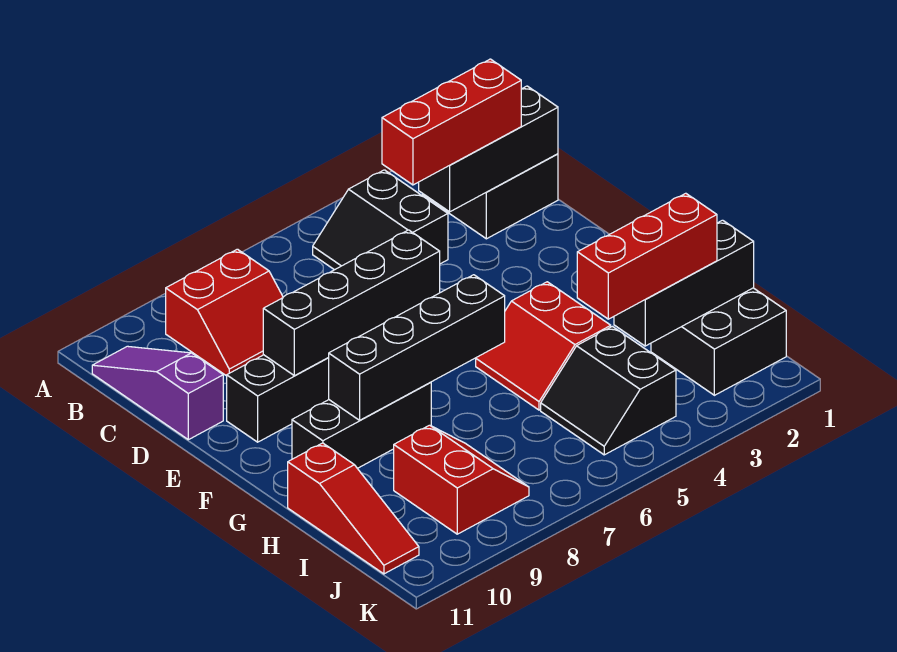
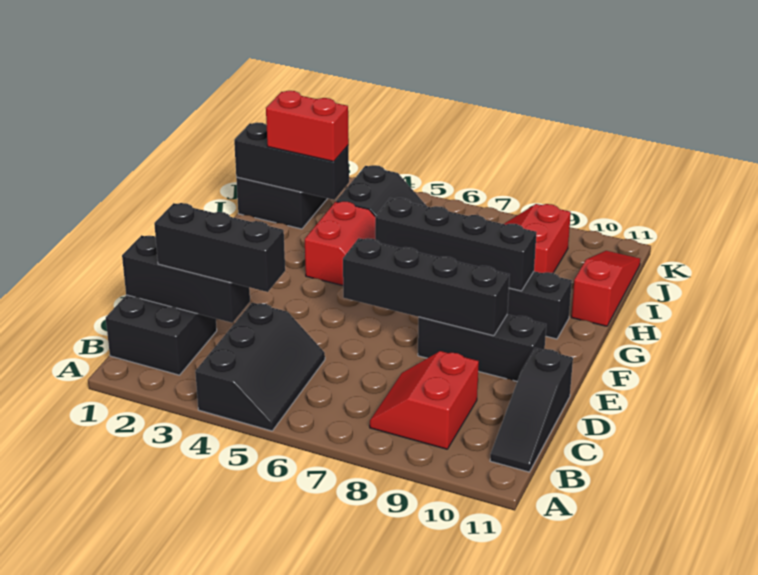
black 2x2 slope [313,170,448,270] -> black 2x3 slope [195,303,325,431]
red 2x2 slope [166,249,283,376] -> red 2x2 slope turned to [370,351,479,449]
purple 1x3 slope [92,346,223,440] -> black 1x3 slope [490,348,573,472]
red 1x3 brick [382,59,521,185] -> black 1x3 brick [154,203,285,292]
red 1x3 brick [577,193,717,319] -> red 1x2 brick [266,91,349,161]

